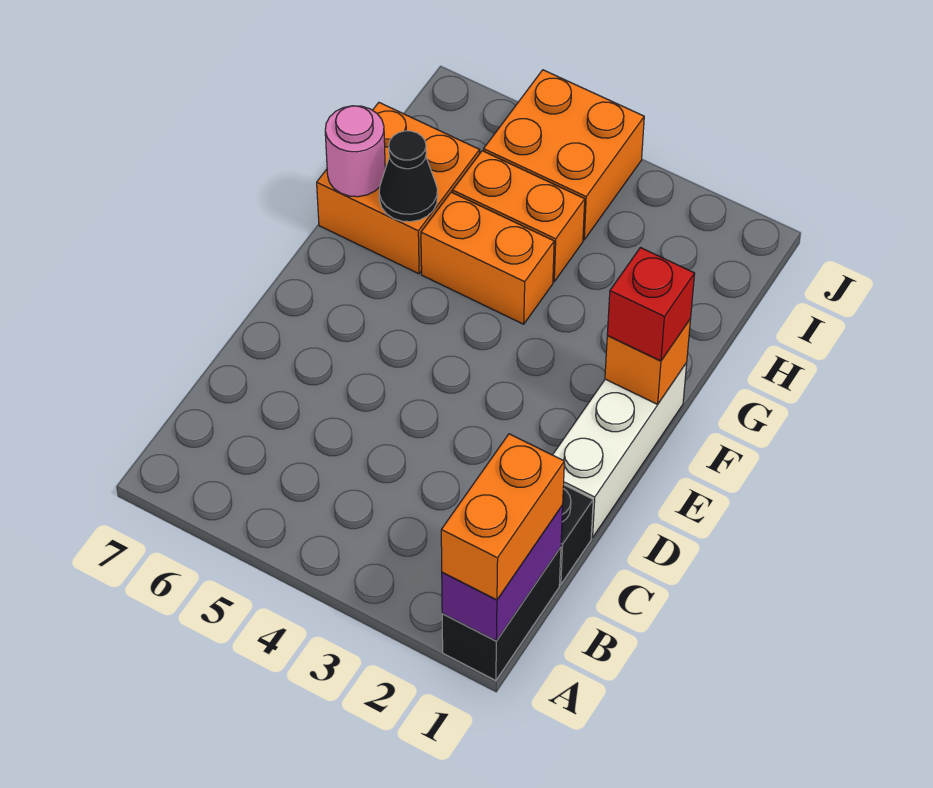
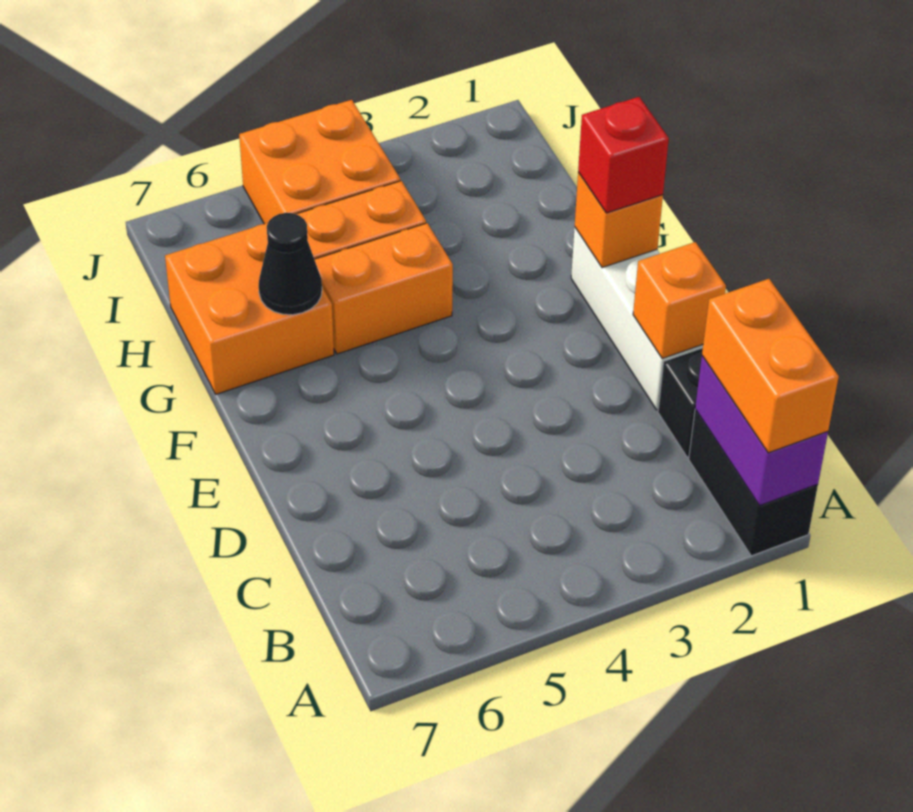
none -> orange 1x1 brick [633,242,726,359]
pink 1x1 round brick [325,106,385,197] -> none

